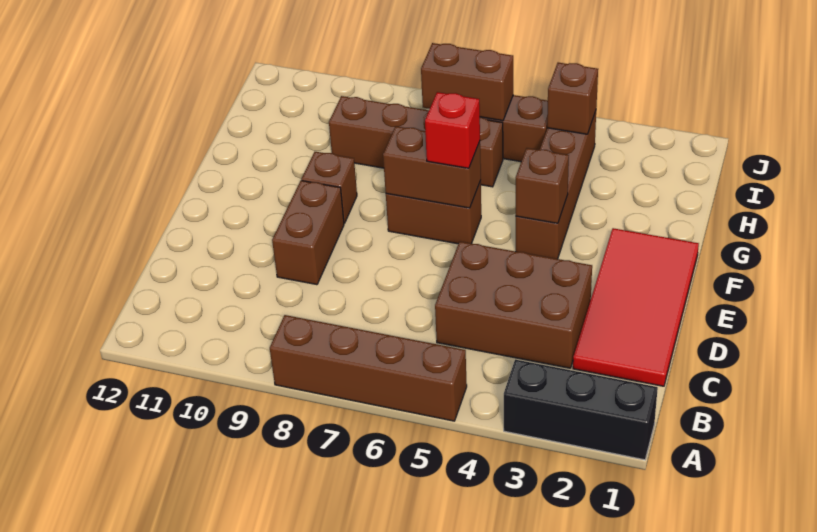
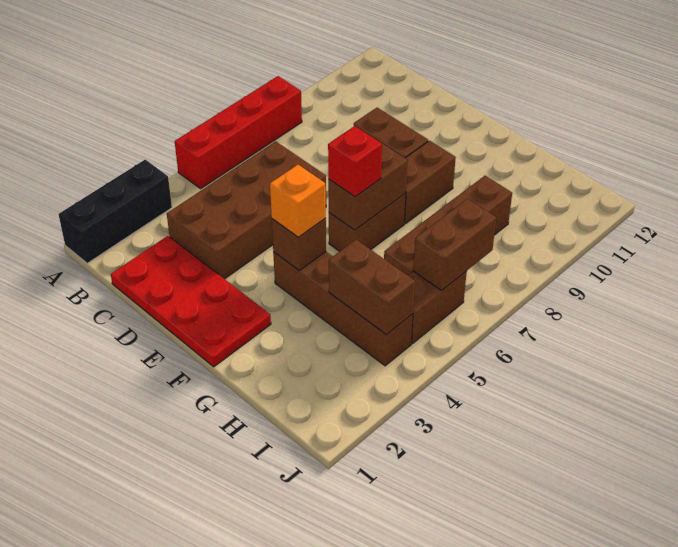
brown 1x4 brick [270,315,467,421] -> red 1x4 brick [175,76,302,189]
red 2x4 tile [573,228,699,386] -> red 2x4 plate [111,236,271,367]
brown 2x3 brick [435,242,592,368] -> brown 2x4 brick [167,141,326,279]
none -> orange 1x1 brick [270,165,326,237]
brown 1x1 brick [301,152,357,223] -> brown 1x2 brick [404,141,456,224]
brown 1x1 brick [547,63,598,134] -> brown 1x2 brick [329,240,415,335]

